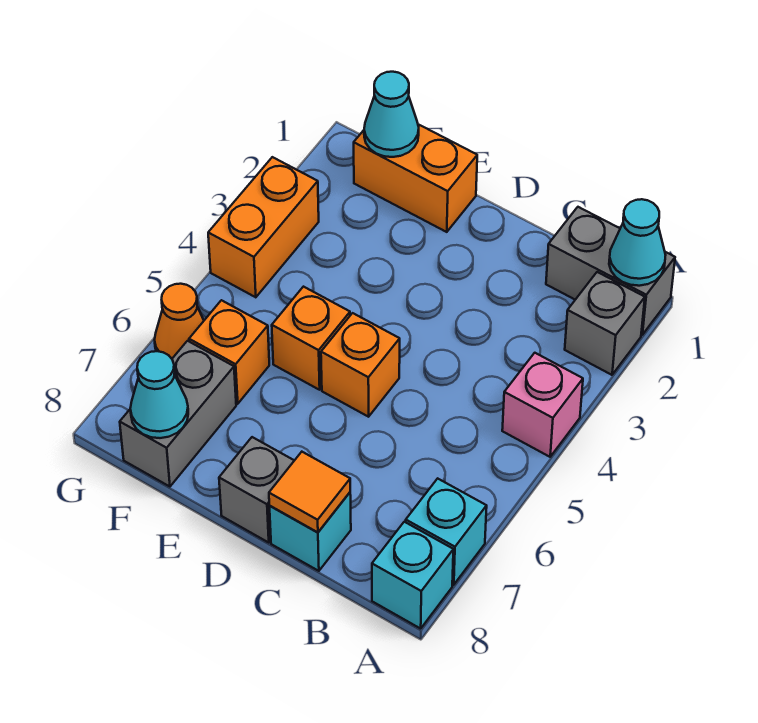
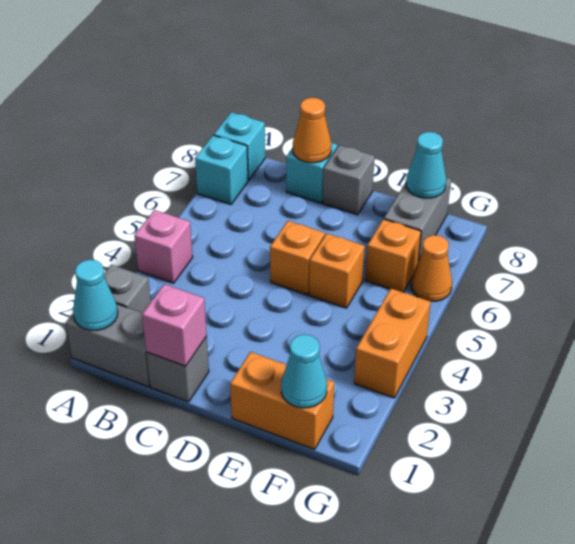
none -> grey 1x1 brick [146,336,209,402]
none -> pink 1x1 brick [142,284,207,366]
orange 1x1 tile [269,452,350,533] -> orange 1x1 cone [293,98,331,163]

